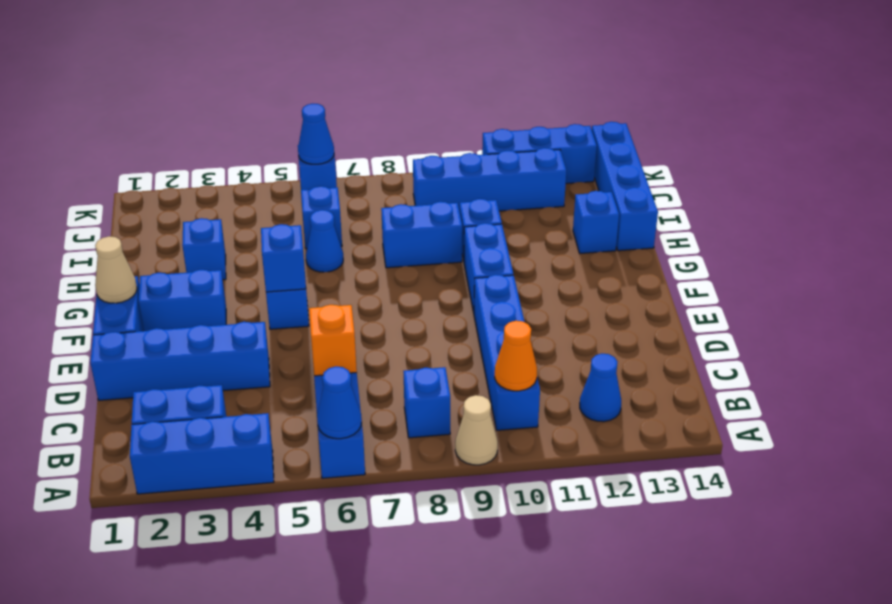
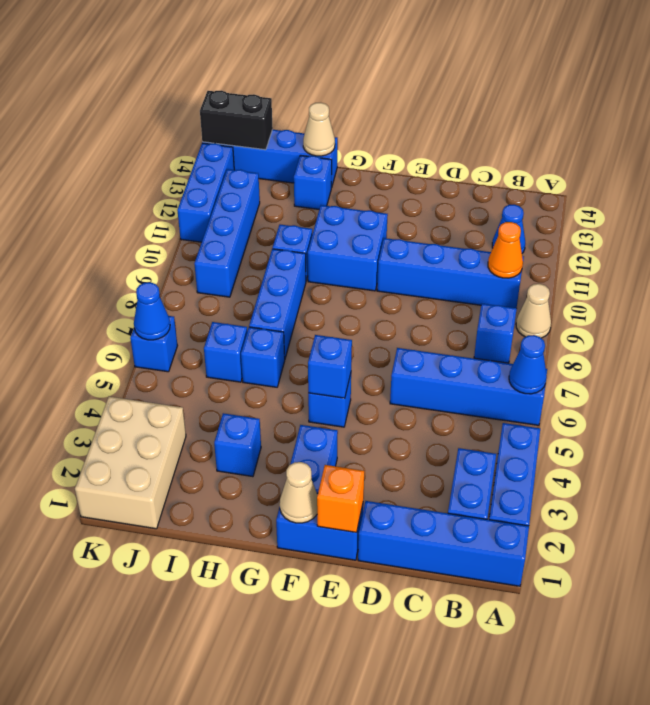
orange 1x1 brick [309,305,357,376] -> orange 1x1 brick moved to [317,465,364,532]
blue 1x4 brick [90,322,270,400] -> blue 1x4 brick turned to [358,501,529,586]
blue 1x2 brick [464,223,513,312] -> blue 2x2 brick [308,205,388,291]
blue 1x1 cone [306,210,343,272] -> blue 1x1 brick [241,327,285,387]
blue 1x2 brick [381,202,462,268] -> blue 1x3 brick [249,249,306,358]
none -> tan 1x1 cone [303,103,335,156]
none -> tan 2x3 brick [75,397,186,529]
none -> black 1x2 brick [200,91,273,150]

